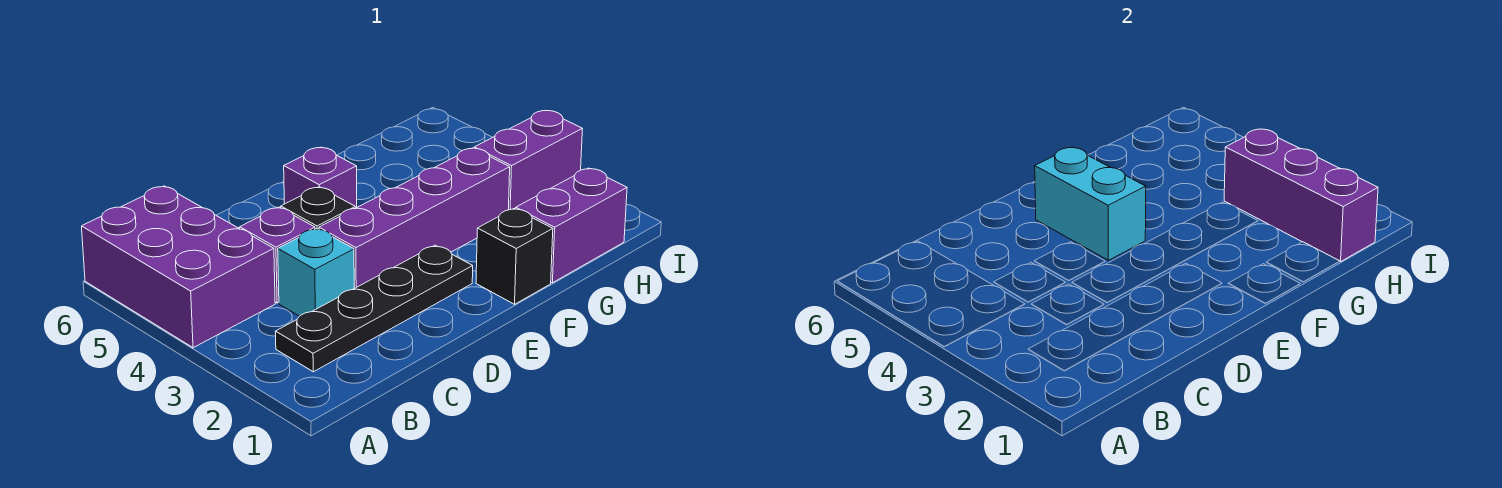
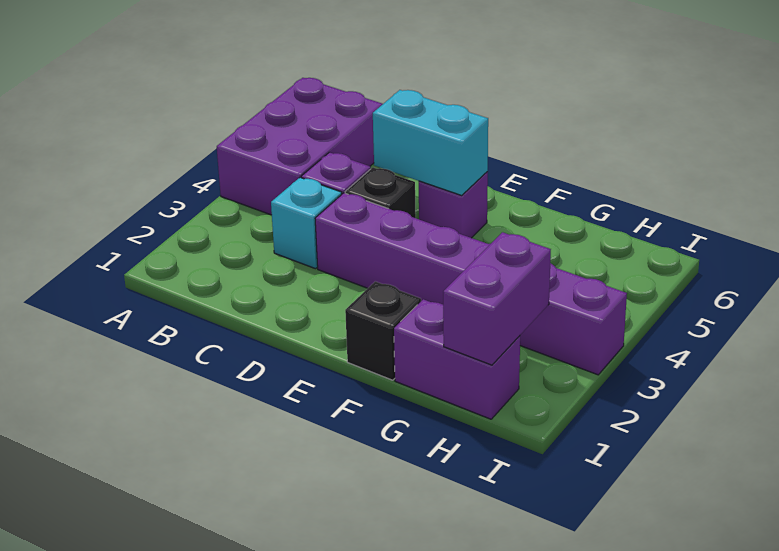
black 1x4 plate [275,245,473,372] -> none
cyan 1x2 brick [1035,147,1146,260] -> cyan 1x2 brick turned to [373,90,488,195]
purple 1x3 brick [1224,129,1378,262] -> purple 1x2 brick [443,232,551,365]

